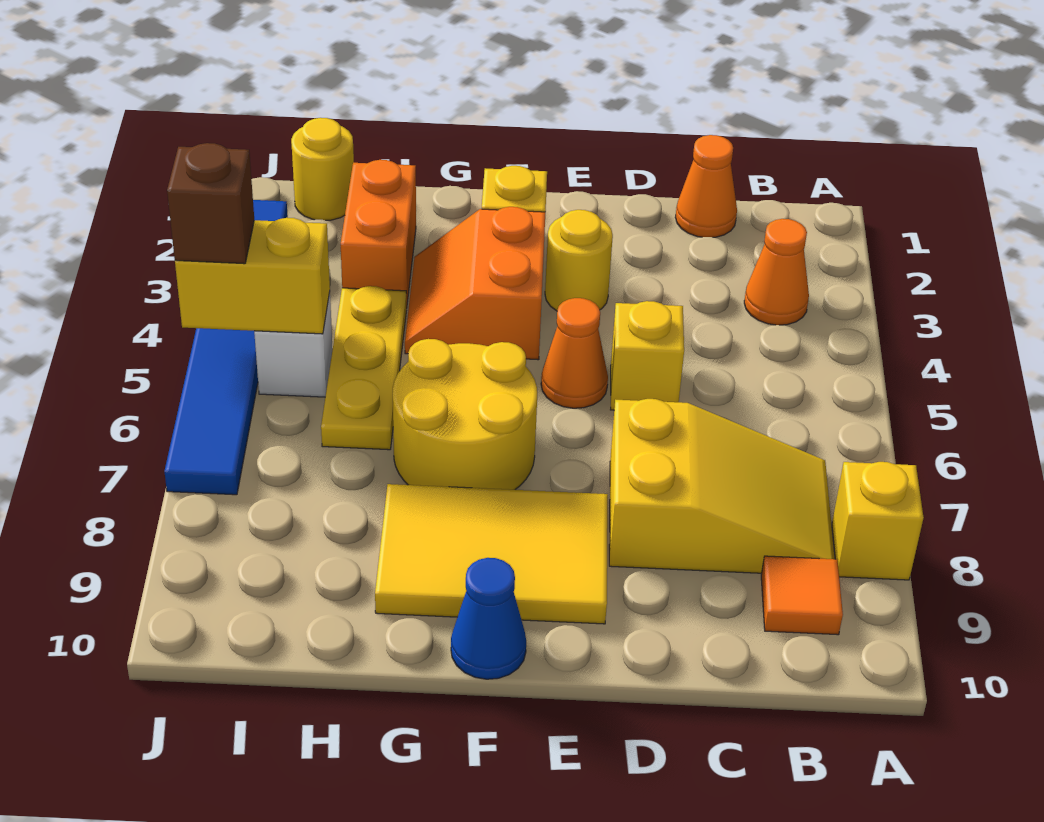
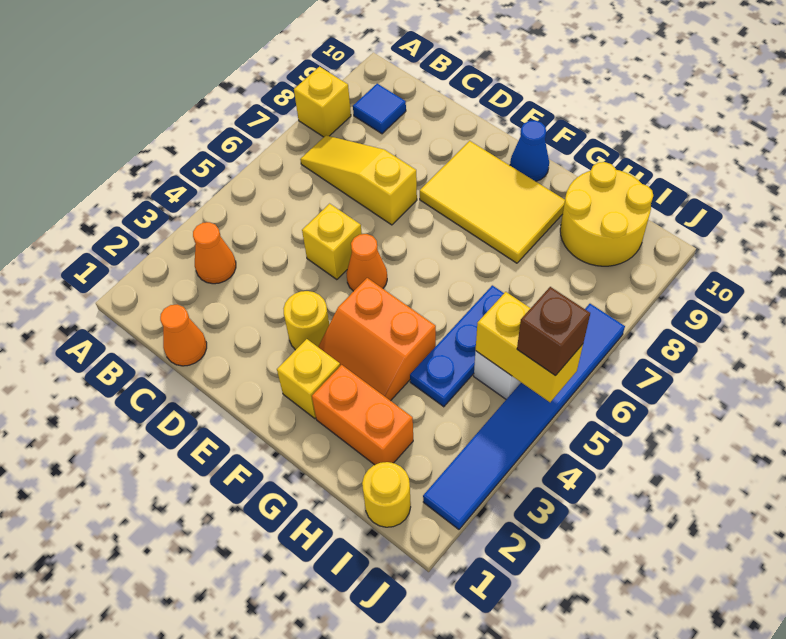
yellow 2x3 slope [609,399,835,573] -> yellow 1x3 slope [300,135,417,225]
orange 1x1 tile [761,556,843,635] -> blue 1x1 tile [353,84,406,134]
orange 2x2 slope [405,207,545,360] -> orange 2x2 slope turned to [318,278,436,401]
yellow 2x2 round brick [393,339,537,490] -> yellow 2x2 round brick moved to [560,162,653,266]
orange 1x2 brick [341,160,416,308] -> orange 1x2 brick turned to [312,365,413,465]
yellow 1x3 plate [321,286,406,450] -> blue 1x3 plate [410,285,504,407]

